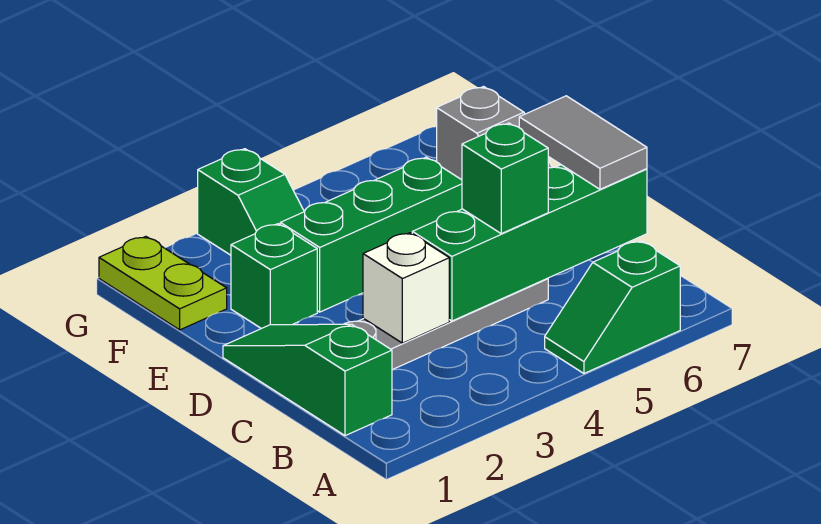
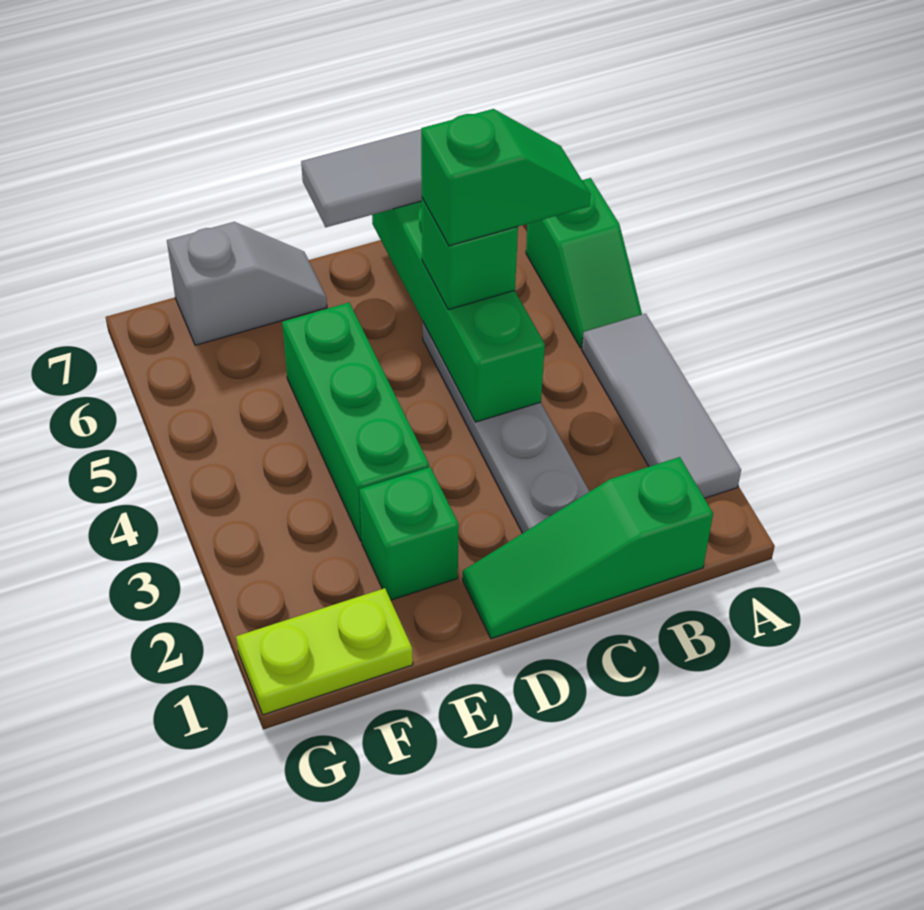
none -> grey 1x3 tile [582,314,741,498]
white 1x1 brick [363,233,449,343] -> none
green 1x2 slope [198,149,304,255] -> green 1x2 slope moved to [421,109,591,246]

